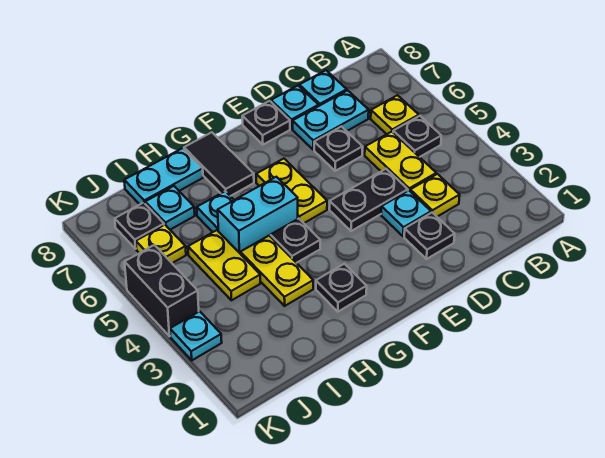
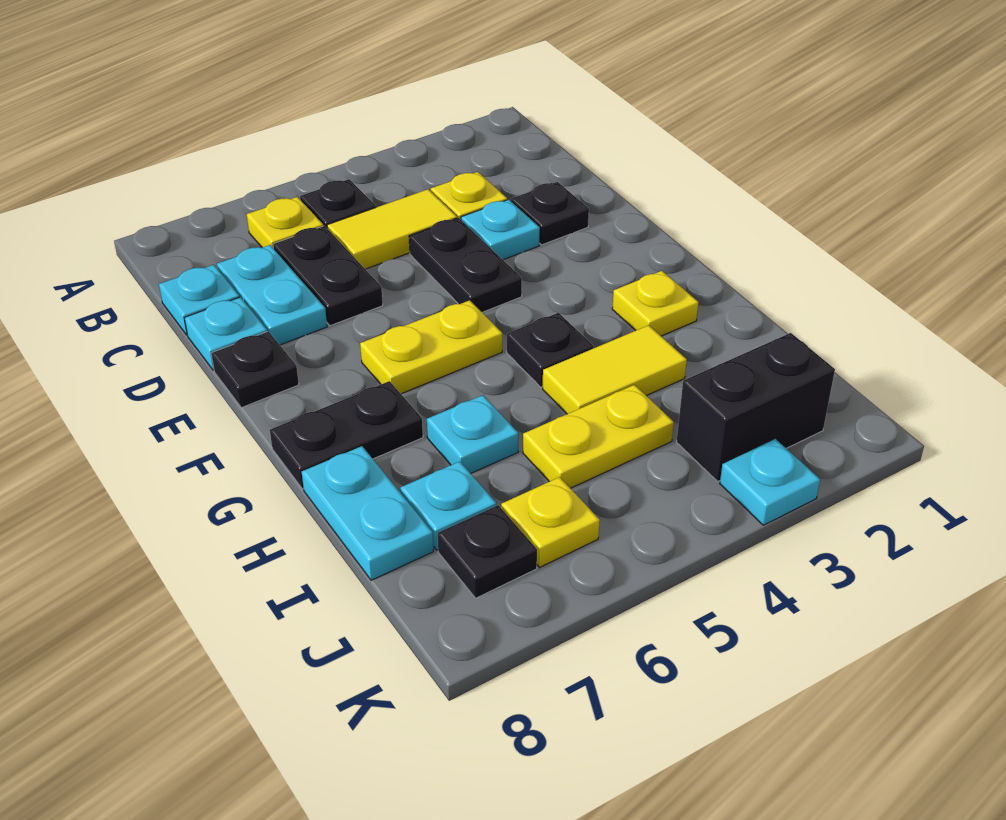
yellow 1x2 plate [365,132,436,191] -> yellow 1x2 tile [327,189,457,269]
black 1x1 plate [314,127,363,171] -> black 1x2 plate [273,226,383,326]
black 1x1 plate [316,264,367,312] -> yellow 1x1 plate [612,271,698,336]
cyan 1x2 brick [218,177,298,253] -> none
black 1x2 tile [184,132,254,196] -> black 1x2 plate [270,381,423,489]
yellow 1x2 plate [240,236,313,306] -> yellow 1x2 tile [543,325,687,414]
black 1x2 brick [125,245,199,336] -> black 1x2 brick moved to [677,333,835,481]

